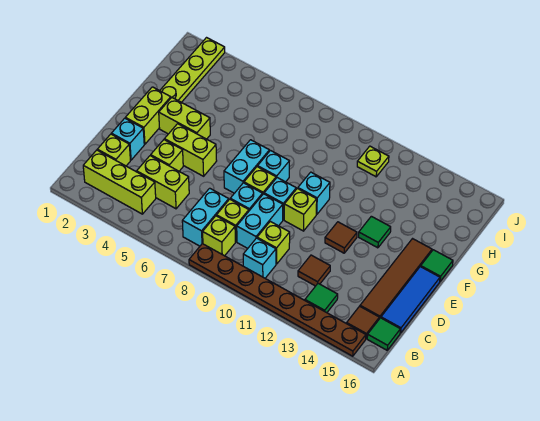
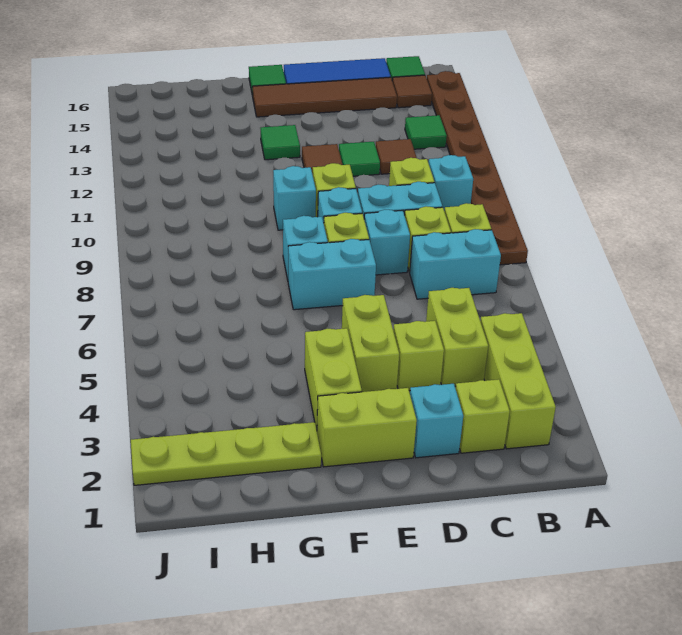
none -> green 1x1 tile [339,142,380,176]
lime 1x1 plate [357,146,389,177] -> none

